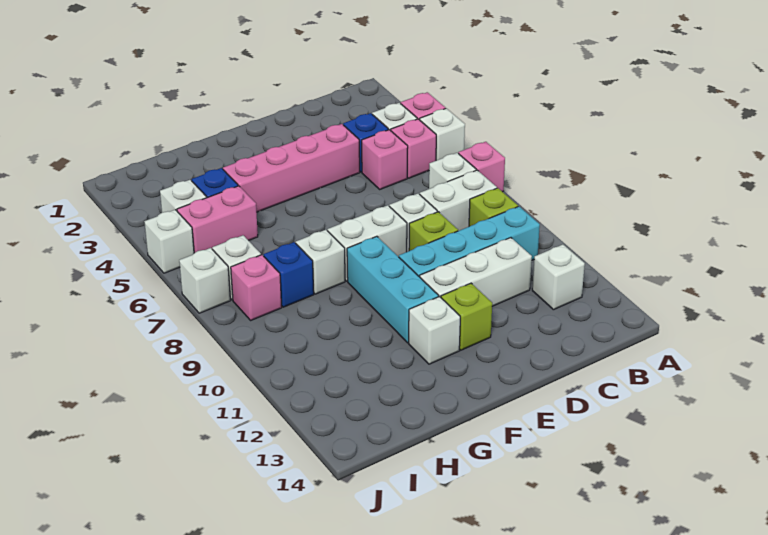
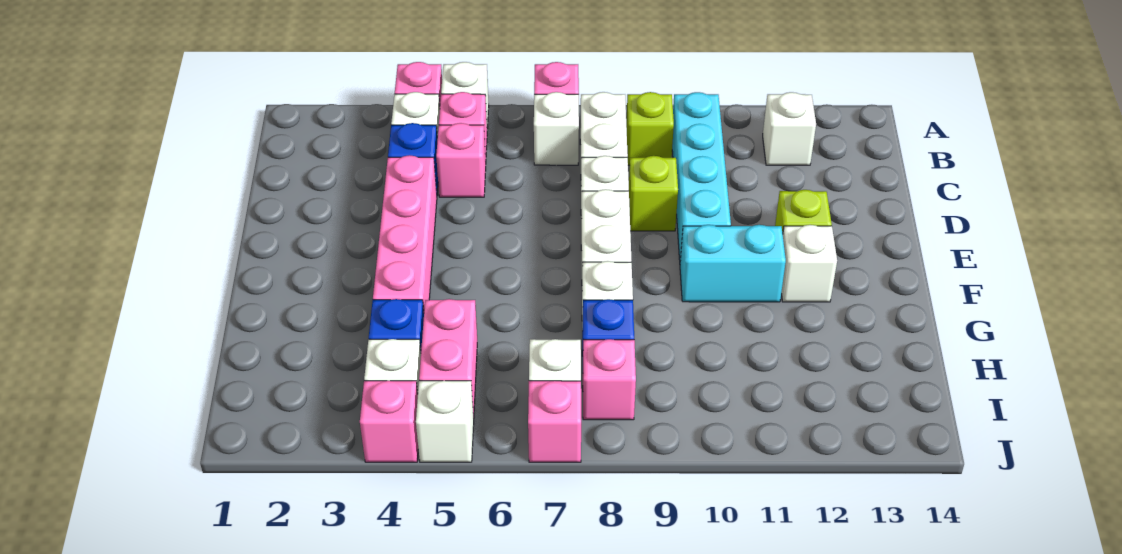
white 1x3 brick [420,238,532,306] -> none
cyan 1x3 brick [347,236,439,343] -> cyan 1x2 brick [680,225,786,302]
none -> pink 1x1 brick [360,381,418,462]
white 1x1 brick [179,248,230,313] -> pink 1x1 brick [528,381,581,462]

